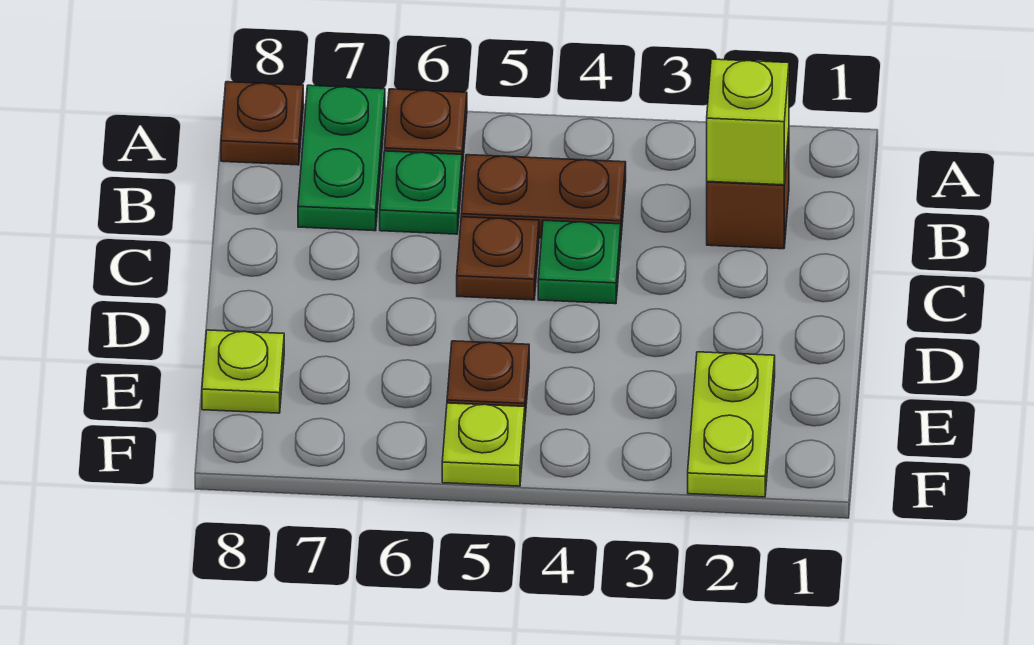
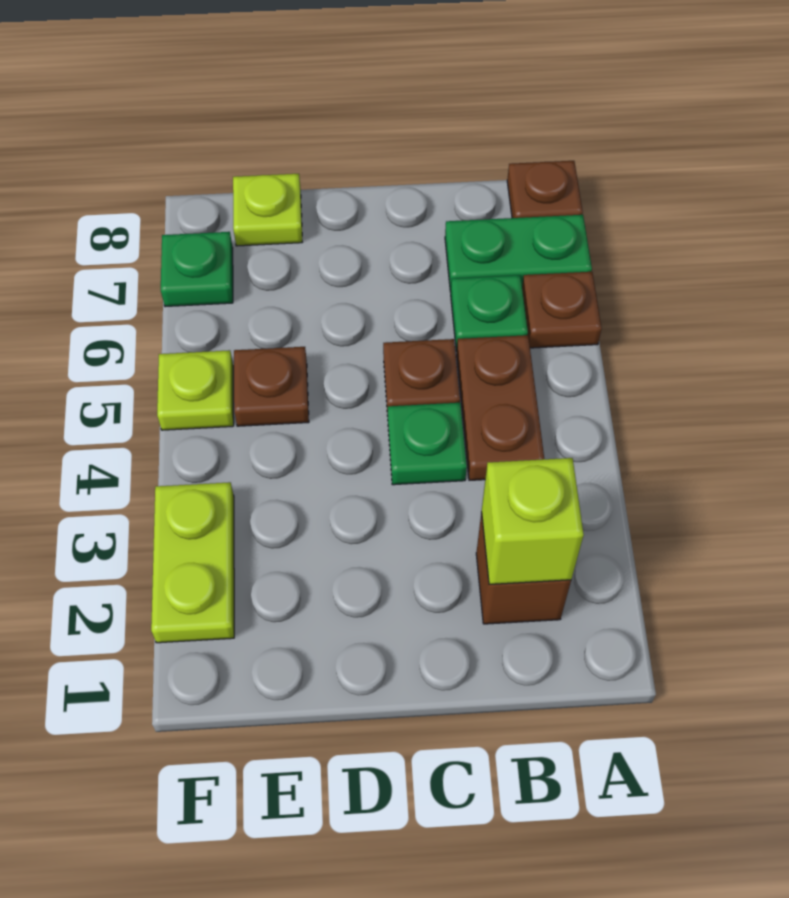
lime 1x2 plate [688,352,775,497] -> lime 1x2 plate turned to [151,482,234,643]
none -> green 1x1 plate [161,232,233,307]

